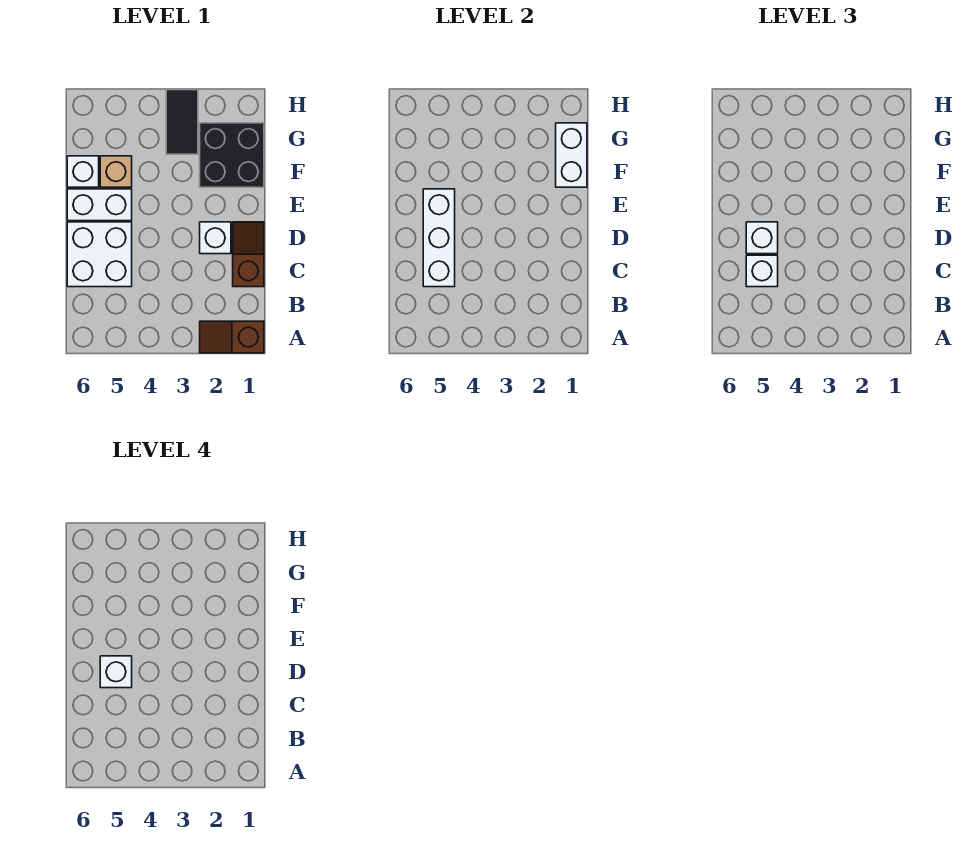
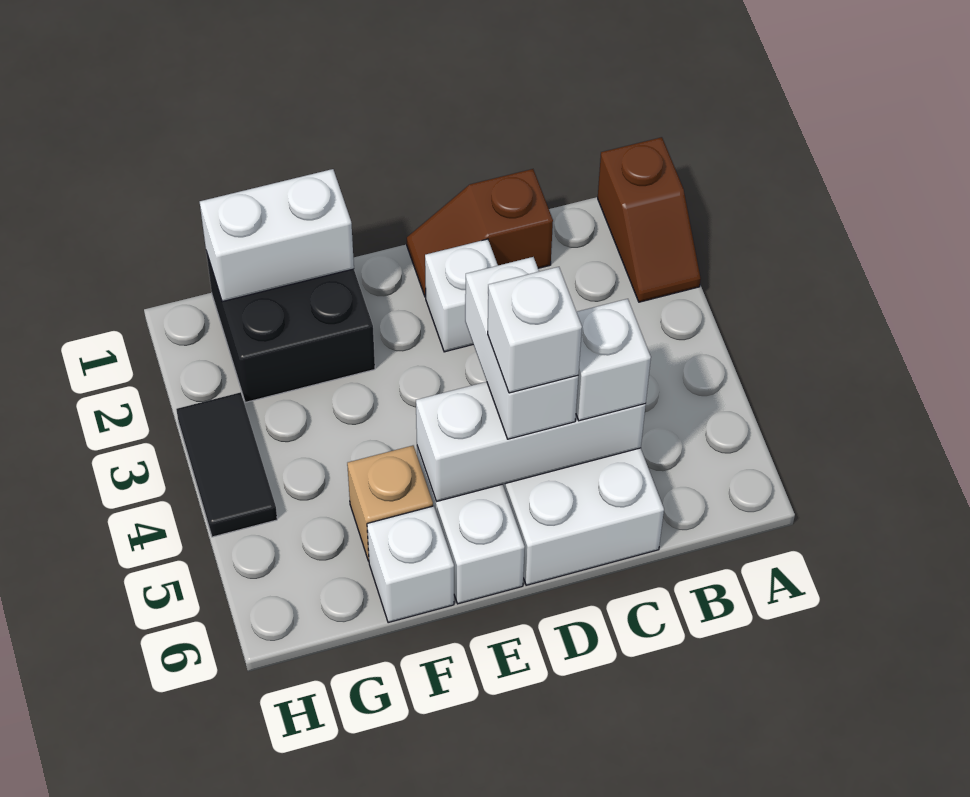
white 1x1 brick [746,222,778,254] -> white 1x2 brick [465,257,578,439]
black 1x2 tile [166,90,198,154] -> black 1x2 tile turned to [176,392,277,537]

